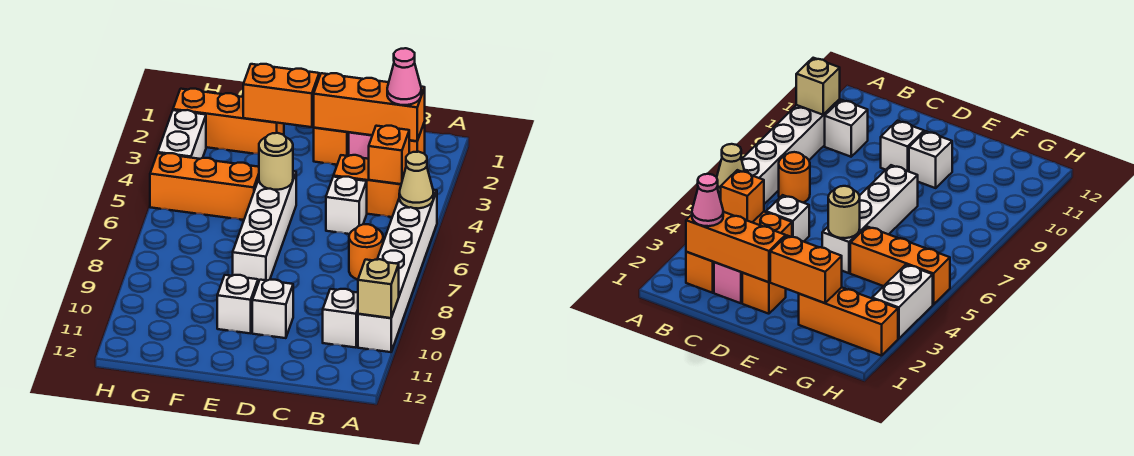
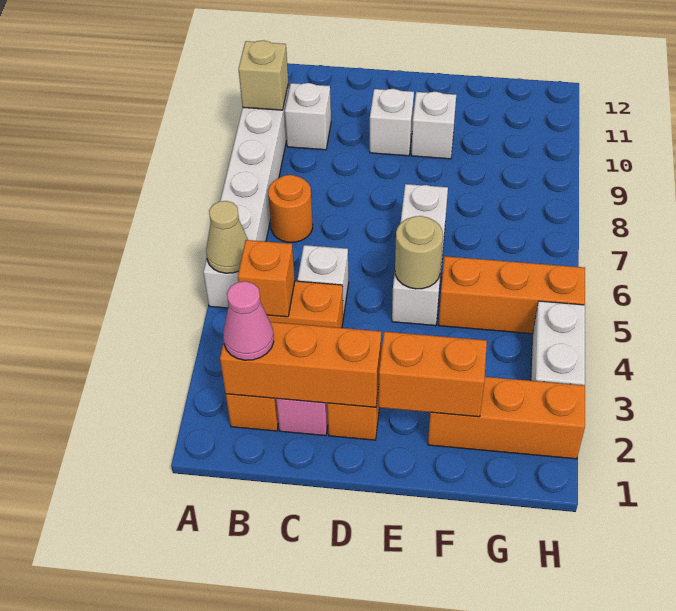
white 1x4 brick [233,171,296,283] -> white 1x3 brick [392,184,448,326]

